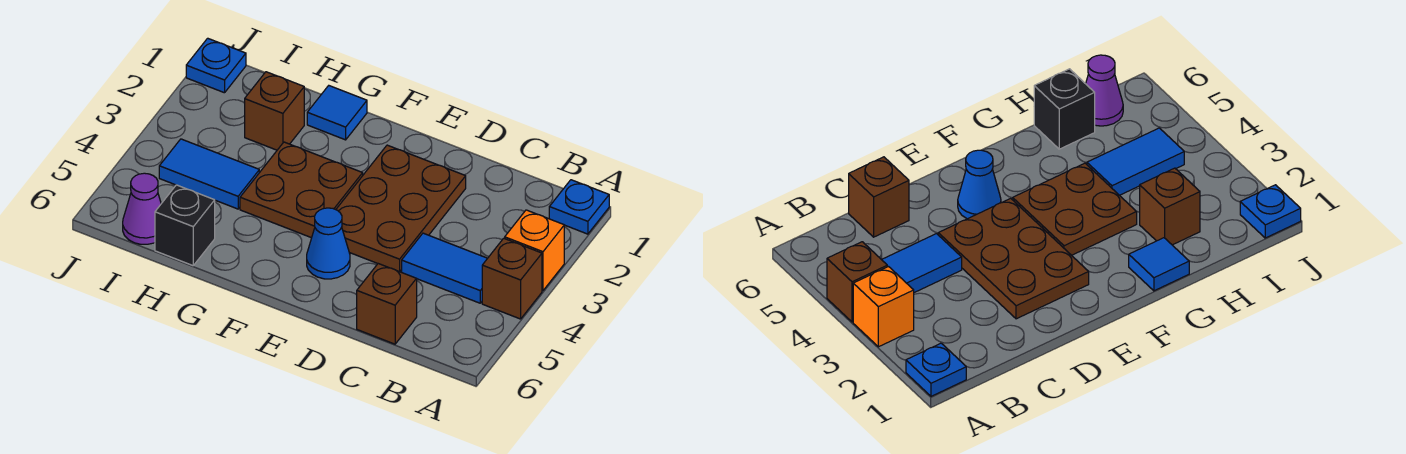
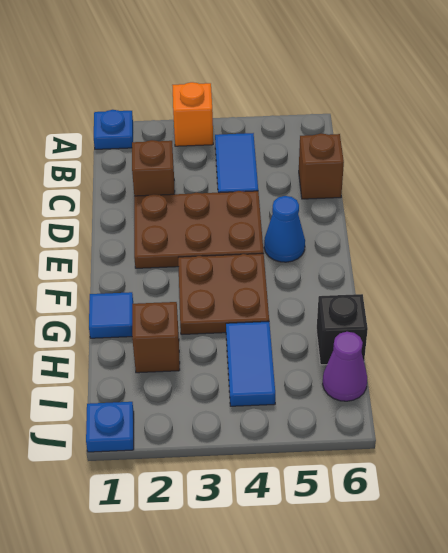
brown 1x1 brick [482,238,542,319] -> brown 1x1 brick moved to [132,140,175,196]

